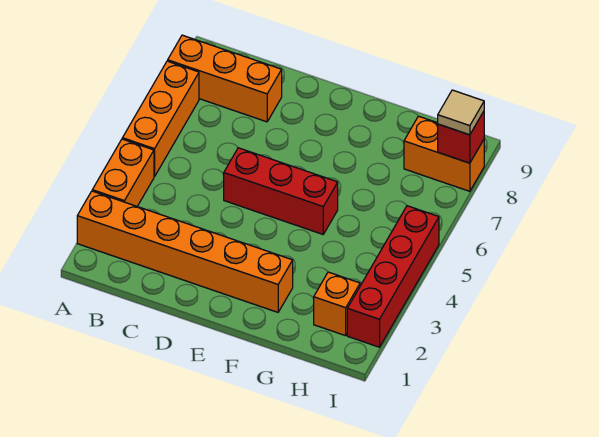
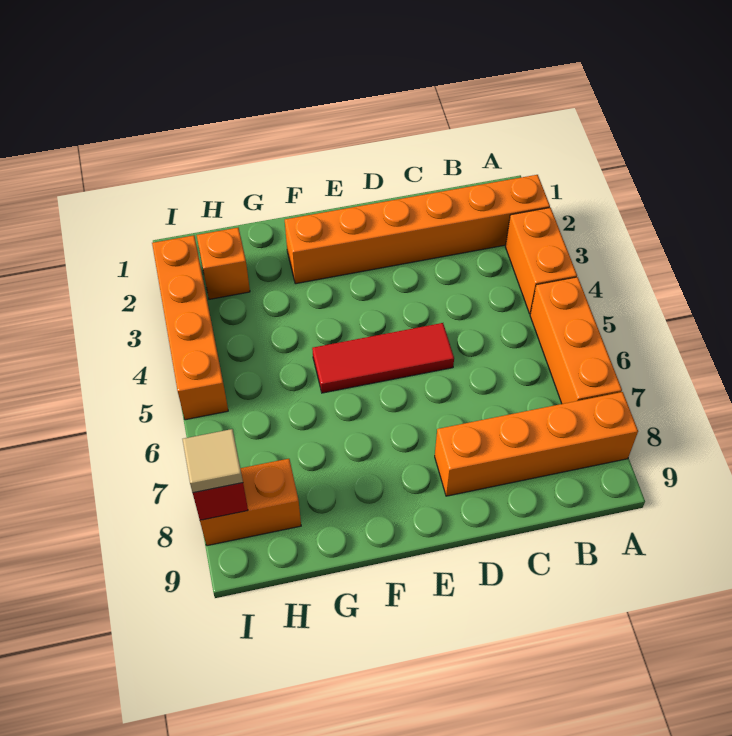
orange 1x3 brick [168,35,282,122] -> orange 1x4 brick [435,392,638,496]
red 1x3 brick [224,148,338,234] -> red 1x3 tile [312,323,454,393]
red 1x4 brick [347,206,439,347] -> orange 1x4 brick [152,235,228,420]

